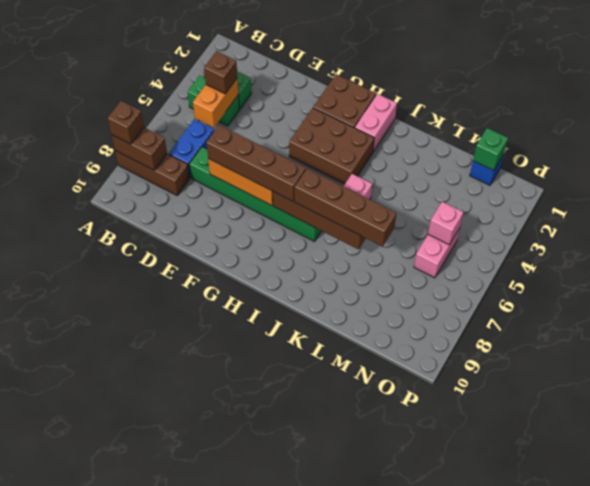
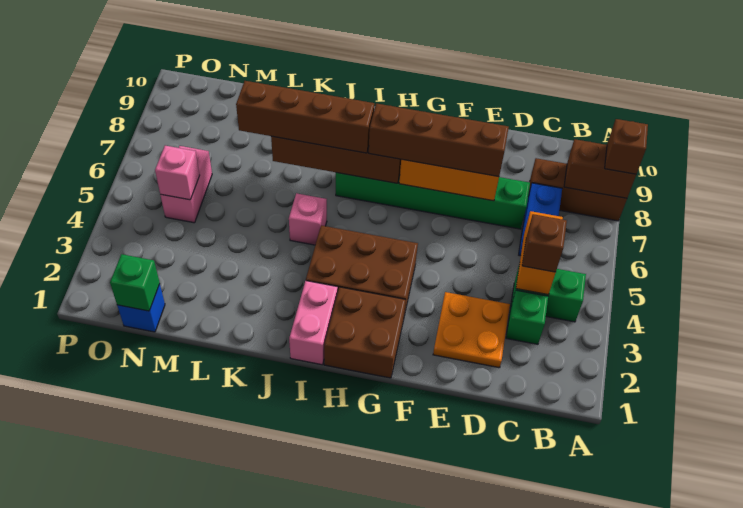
none -> orange 2x2 plate [433,292,510,368]

